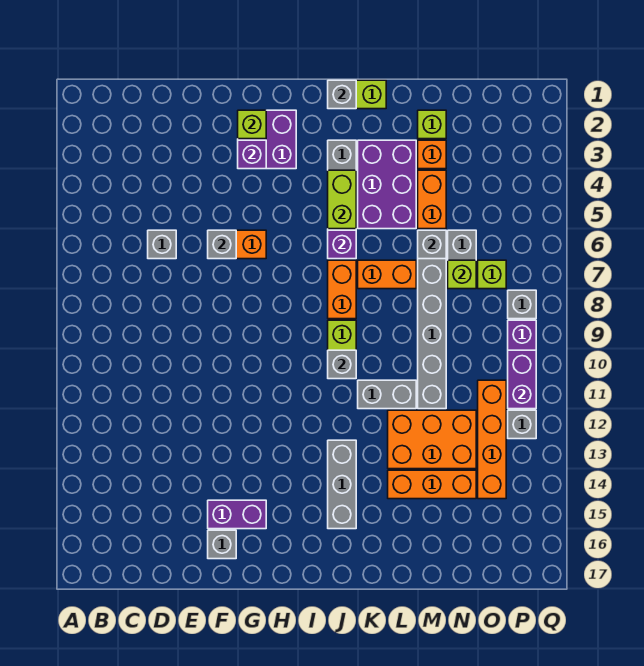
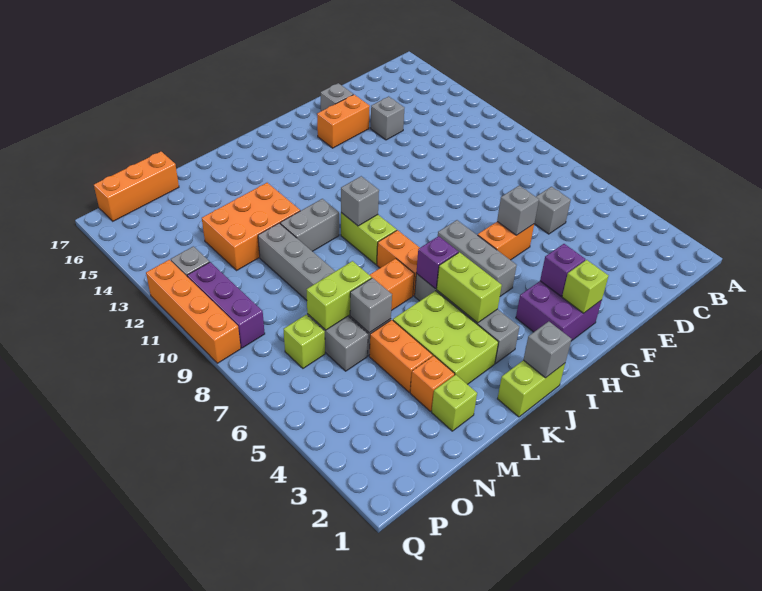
purple 1x2 brick [208,500,266,529] -> orange 1x2 brick [317,95,370,148]
grey 1x3 brick [328,440,356,529] -> grey 1x3 brick moved to [438,220,517,296]
purple 2x3 brick [358,140,416,229] -> lime 2x3 brick [393,291,498,384]
orange 1x3 brick [388,470,476,499] -> orange 1x3 brick moved to [94,152,179,221]
lime 1x1 brick [448,260,476,289] -> lime 1x2 brick [306,261,372,330]
orange 1x4 brick [478,380,506,499] -> orange 1x4 brick moved to [146,260,241,363]
grey 1x1 brick [508,290,536,319] -> grey 1x1 brick moved to [371,96,404,140]
purple 1x2 brick [508,350,536,409] -> none

